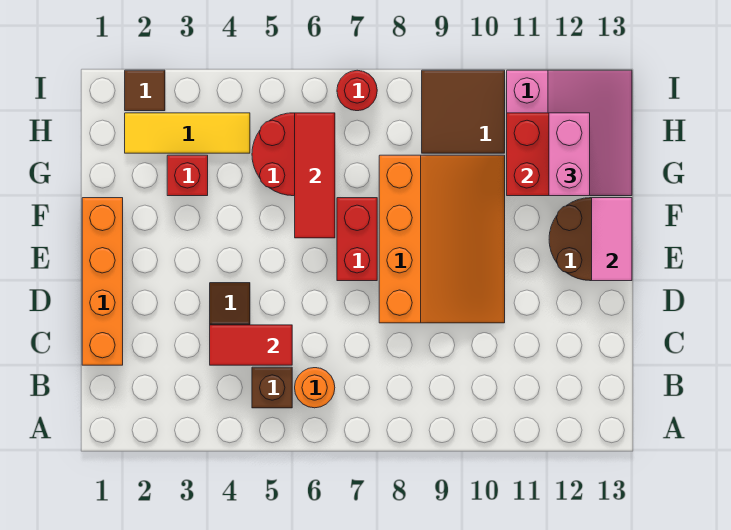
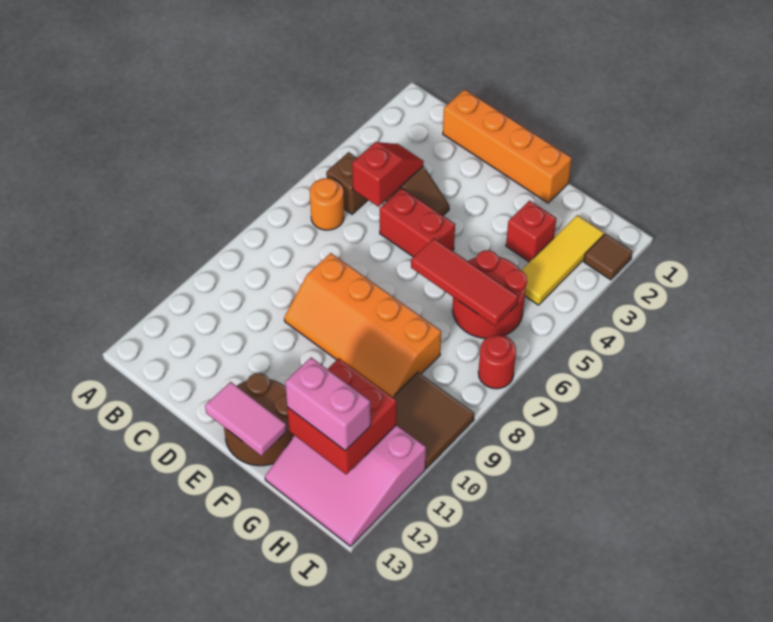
red 1x2 tile [210,325,292,365] -> red 1x2 slope [352,142,424,207]
orange 3x4 slope [379,155,505,323] -> orange 2x4 slope [284,253,441,397]
red 1x2 brick [337,198,377,281] -> red 1x2 brick moved to [380,188,455,257]

